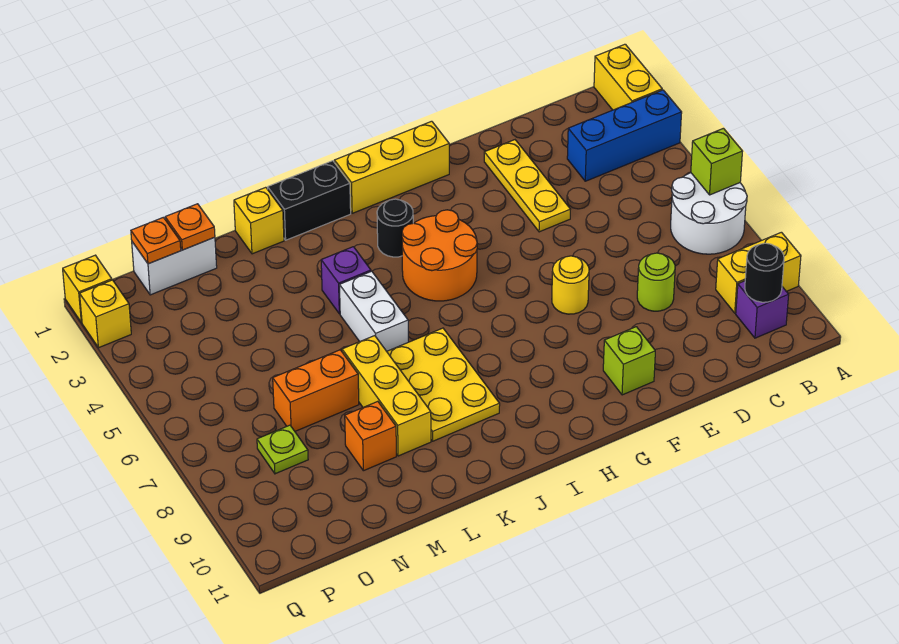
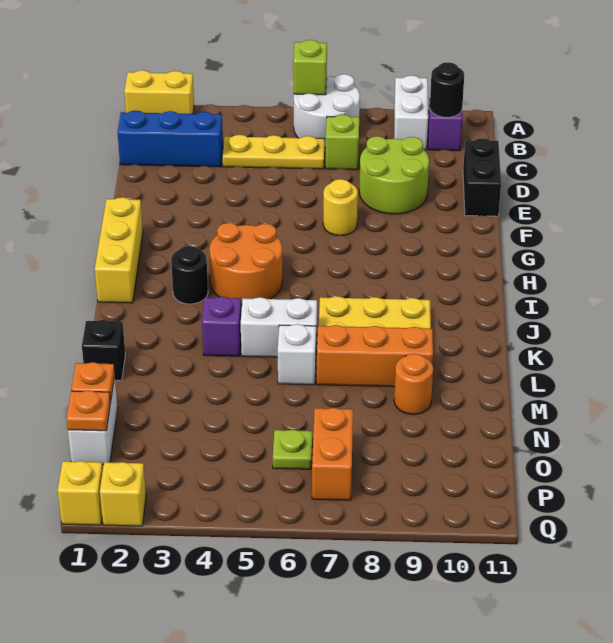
blue 1x3 brick [567,90,682,181] -> blue 1x3 brick turned to [118,111,223,167]
yellow 1x2 brick [716,232,801,313] -> white 1x2 brick [394,75,428,150]
lime 1x1 round brick [637,253,675,311] -> lime 2x2 round brick [359,136,429,214]
yellow 1x3 plate [484,140,570,232] -> yellow 1x3 plate moved to [222,135,325,169]
lime 1x1 brick [603,327,655,395] -> lime 1x1 brick moved to [326,115,359,170]
black 1x2 brick [268,161,351,240] -> black 1x2 brick moved to [463,138,501,216]
yellow 1x1 brick [234,187,284,254] -> black 1x1 brick [82,320,125,380]
none -> white 1x1 brick [278,324,316,385]
yellow 1x3 brick [342,336,431,456] -> orange 1x3 brick [317,325,433,387]
orange 1x2 brick [273,350,359,431] -> orange 1x2 brick moved to [312,408,353,500]
orange 1x1 brick [345,401,396,471] -> orange 1x1 round brick [394,354,433,414]
lime 1x1 plate [257,425,308,474] -> lime 1x1 plate moved to [273,430,312,469]

